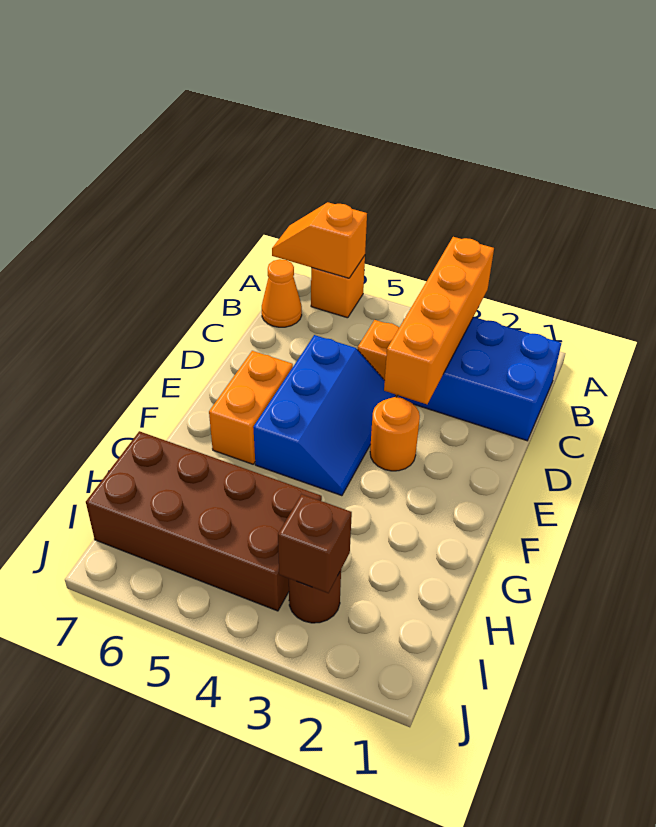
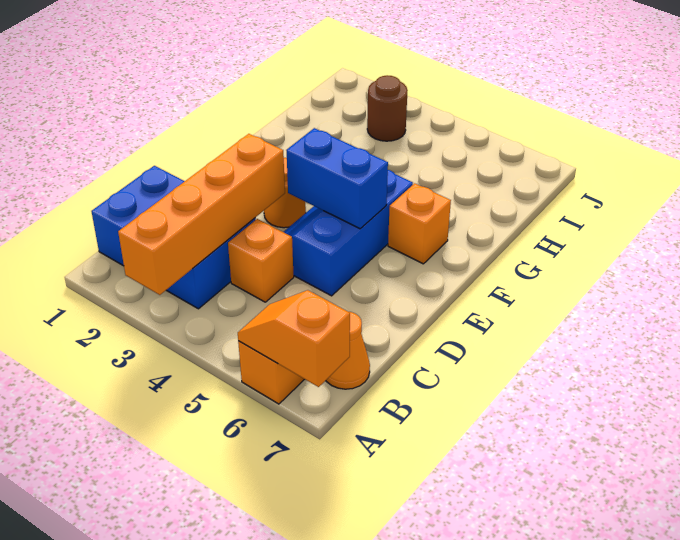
orange 1x2 slope [272,202,367,278] -> orange 1x2 slope turned to [238,290,350,387]
none -> blue 1x2 brick [286,128,388,229]
orange 1x2 brick [209,351,293,464] -> orange 1x1 brick [388,183,451,264]
brown 2x4 brick [86,431,322,611] -> none
brown 1x1 brick [278,494,352,593] -> none

